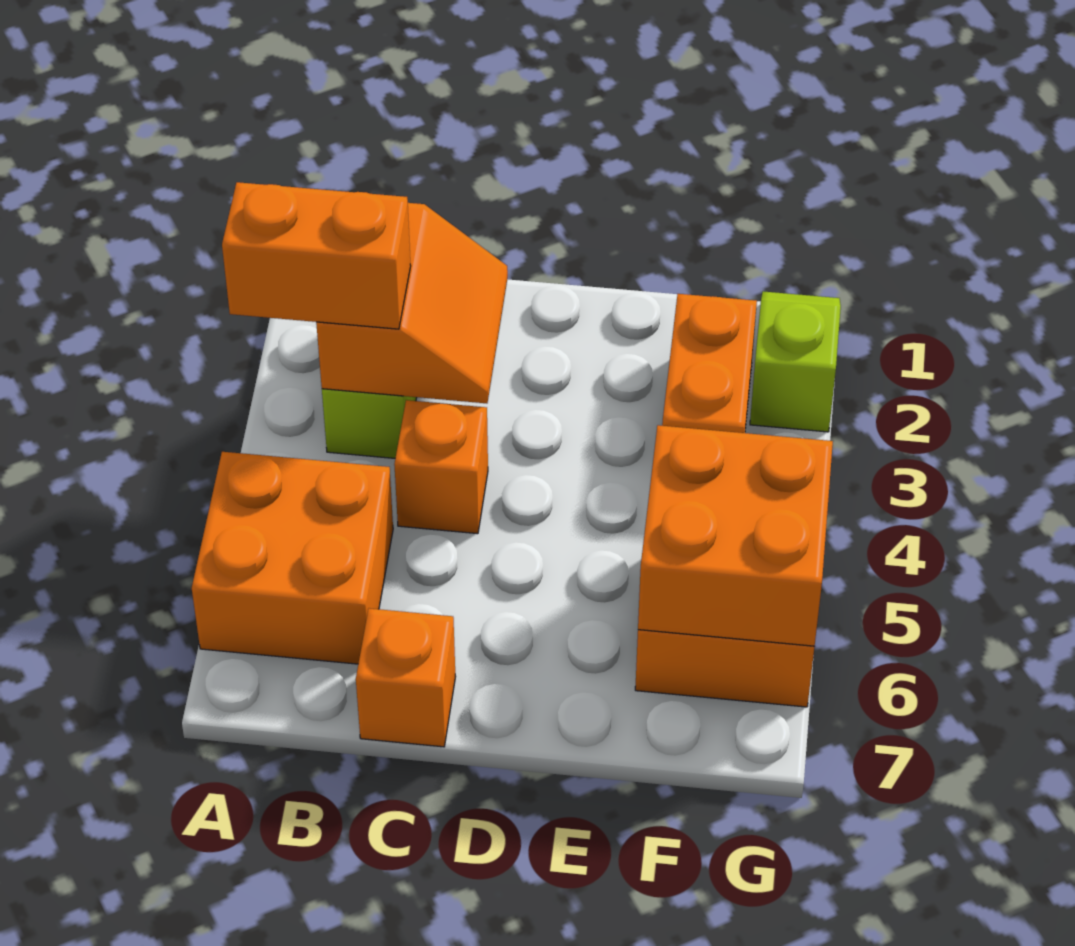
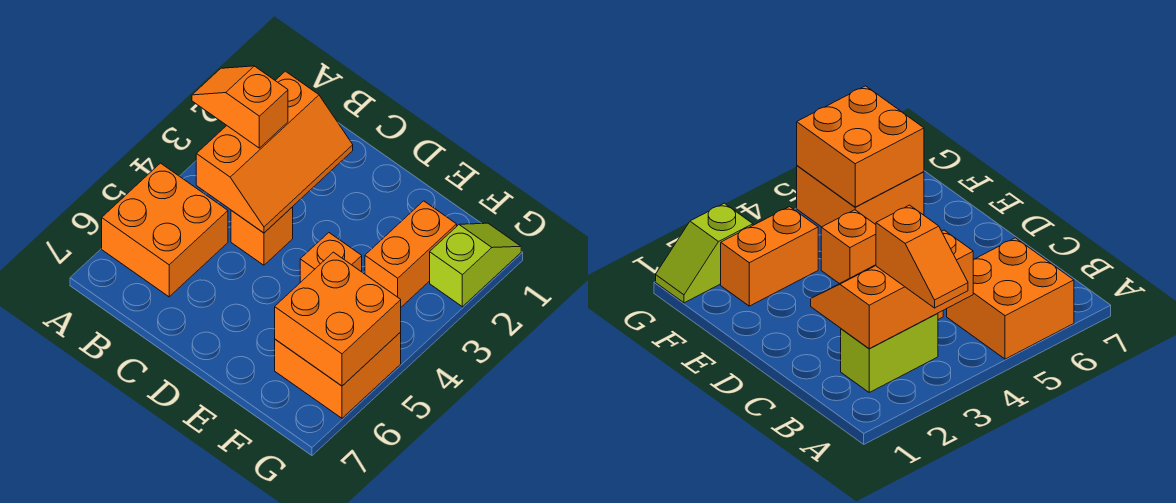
orange 1x2 brick [222,182,411,329] -> orange 1x2 slope [192,66,288,148]
orange 2x2 slope [316,203,508,403] -> orange 2x3 slope [196,71,353,233]
orange 1x1 brick [356,608,456,747] -> orange 1x1 brick moved to [300,233,362,283]

